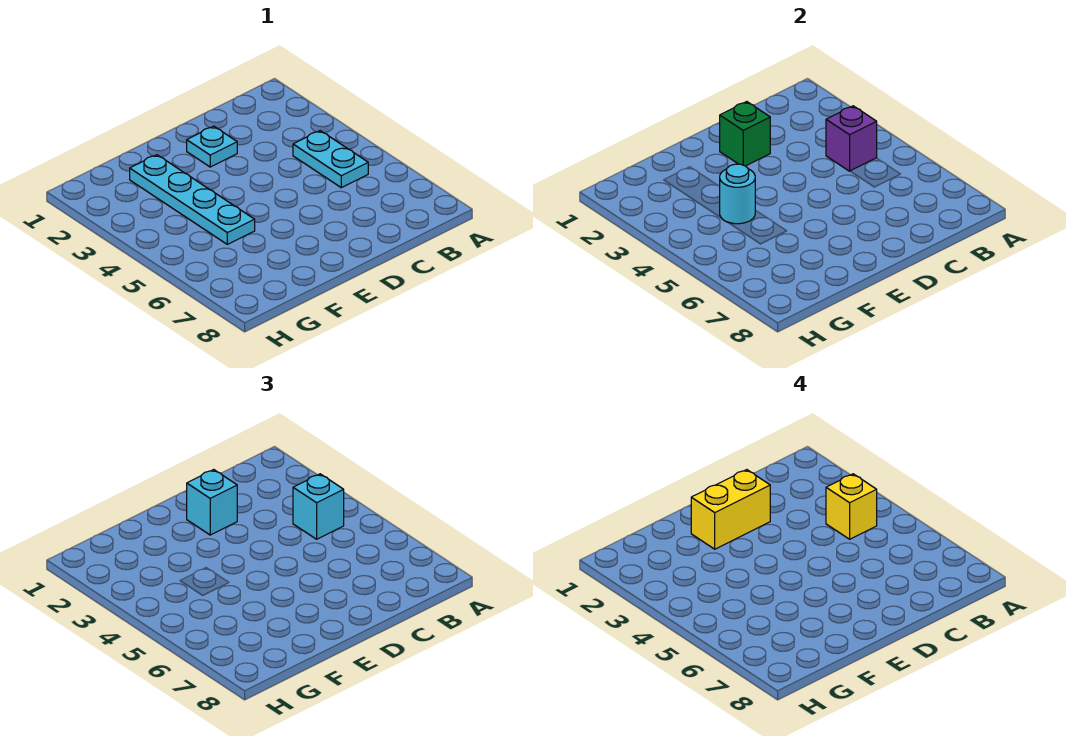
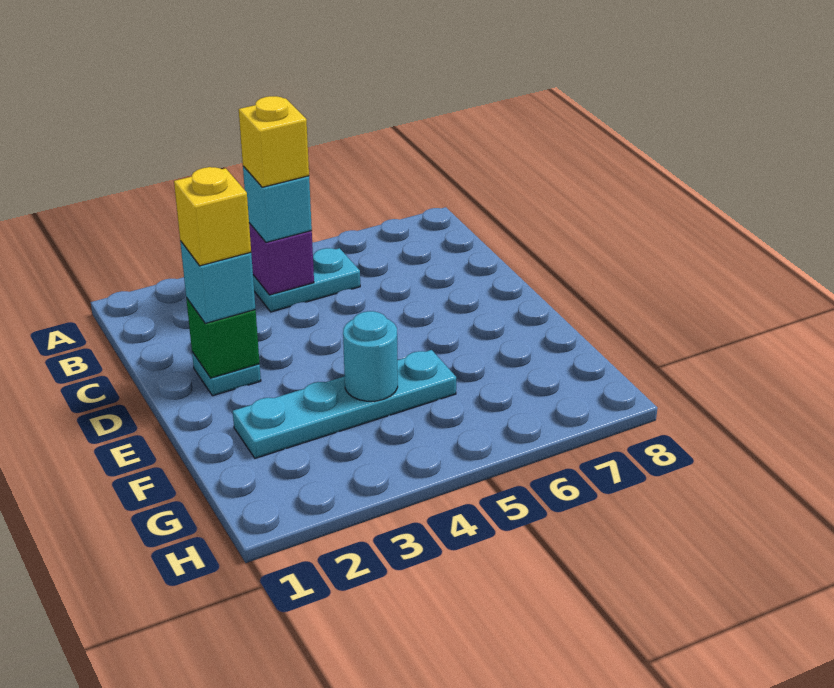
yellow 1x2 brick [691,470,770,549] -> yellow 1x1 brick [174,167,251,266]

